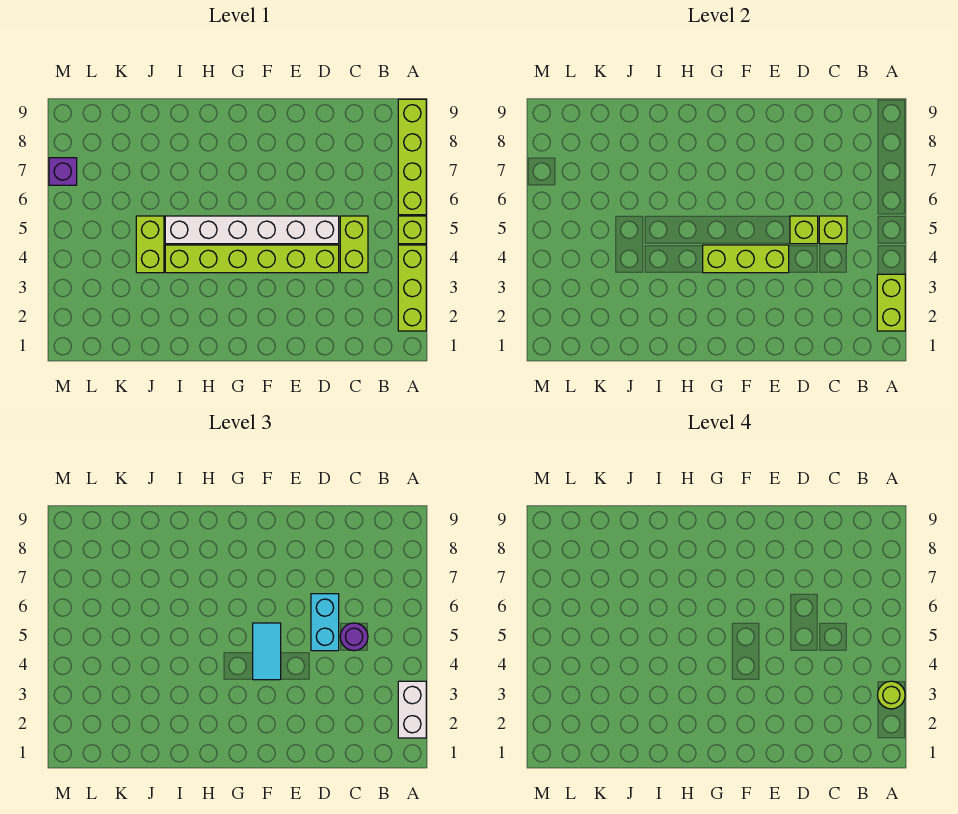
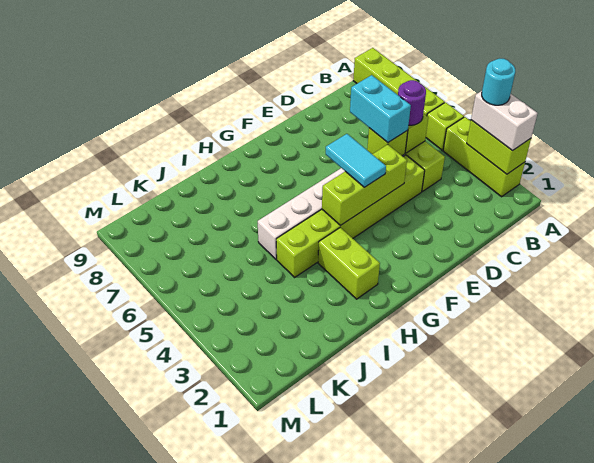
lime 1x1 round brick [878,681,905,709] -> cyan 1x1 round brick [482,59,515,105]
lime 1x2 brick [136,216,164,273] -> lime 1x2 brick moved to [318,228,380,299]
purple 1x1 brick [49,158,77,185] -> none

